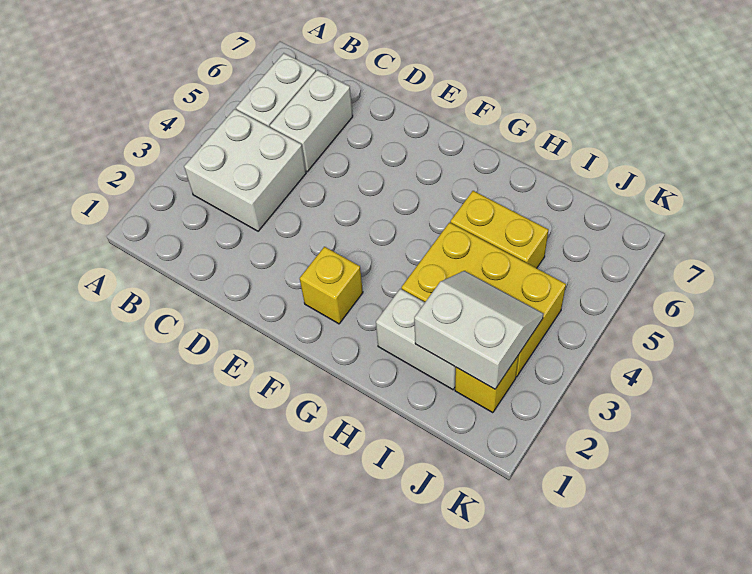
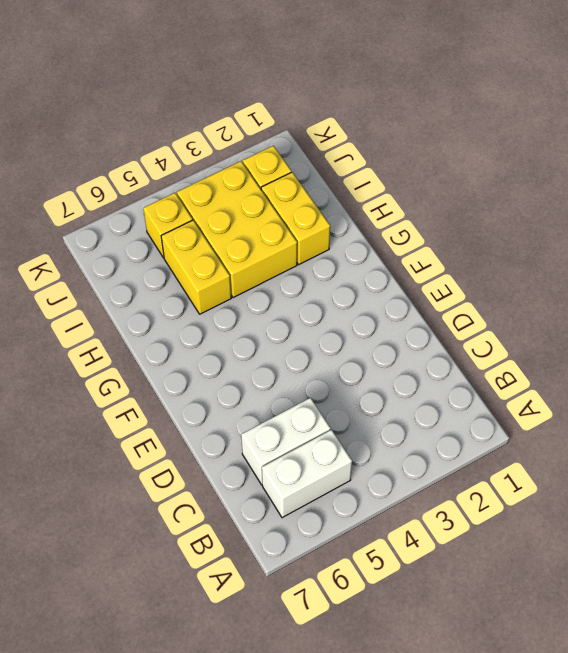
white 2x2 brick [184,109,306,231] -> none
yellow 1x1 brick [300,247,363,324] -> yellow 1x1 brick moved to [143,193,193,258]
white 1x2 brick [376,289,456,390] -> yellow 1x2 brick [261,172,330,264]
white 2x2 slope [414,271,543,389] -> none

